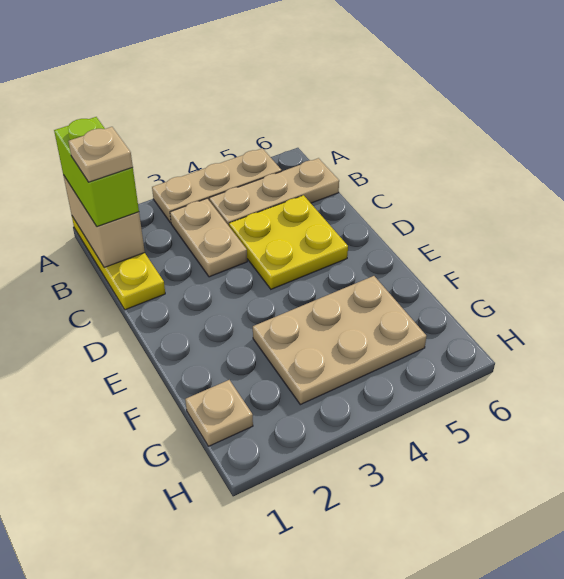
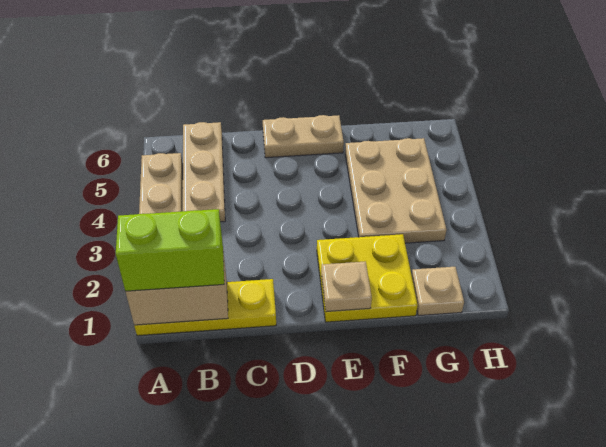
tan 1x1 plate [68,127,133,182] -> tan 1x1 plate moved to [321,261,372,312]
tan 1x2 plate [170,199,247,277] -> tan 1x2 plate moved to [263,115,344,158]
yellow 2x2 plate [229,195,348,289] -> yellow 2x2 plate moved to [317,234,418,322]

